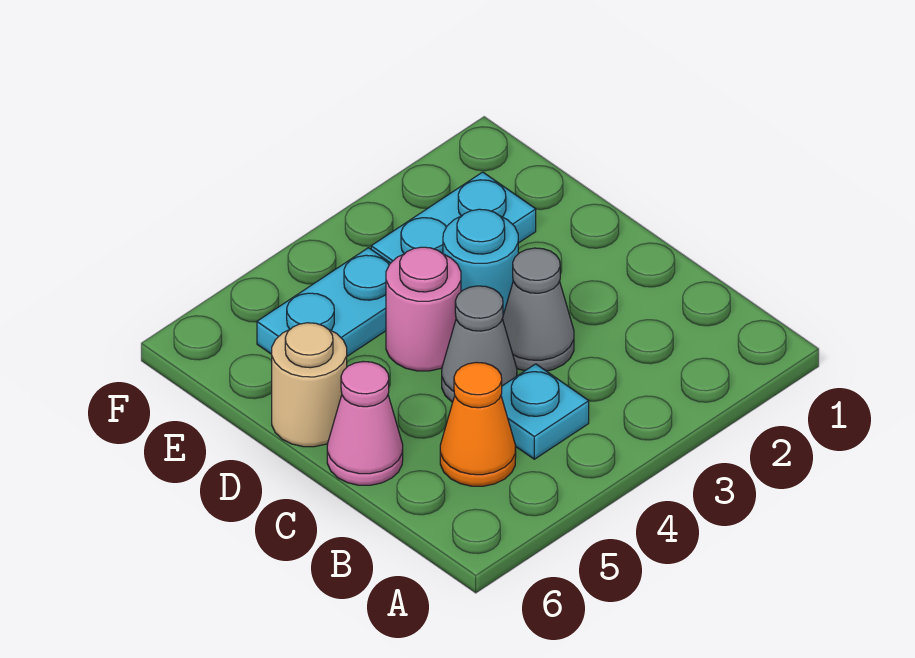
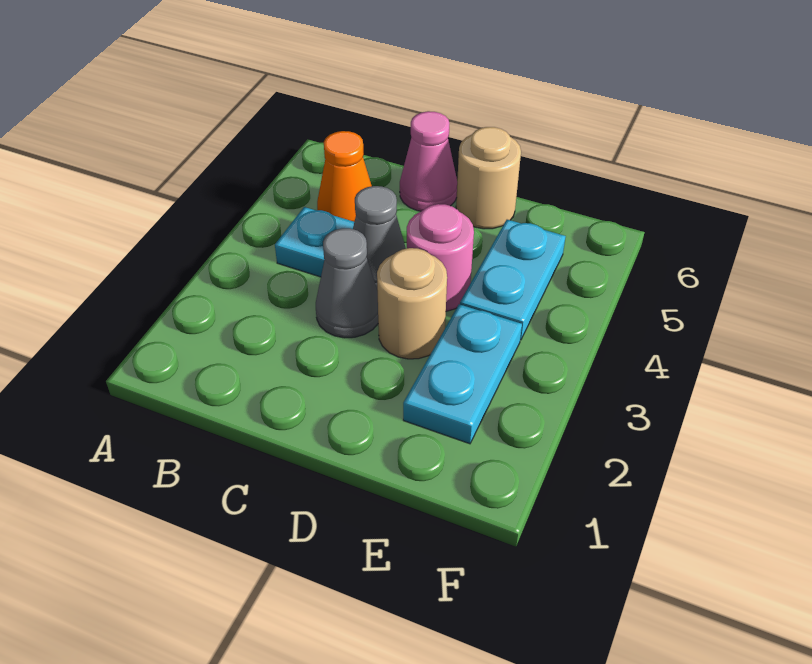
cyan 1x1 round brick [443,209,518,315] -> tan 1x1 round brick [377,248,447,359]

